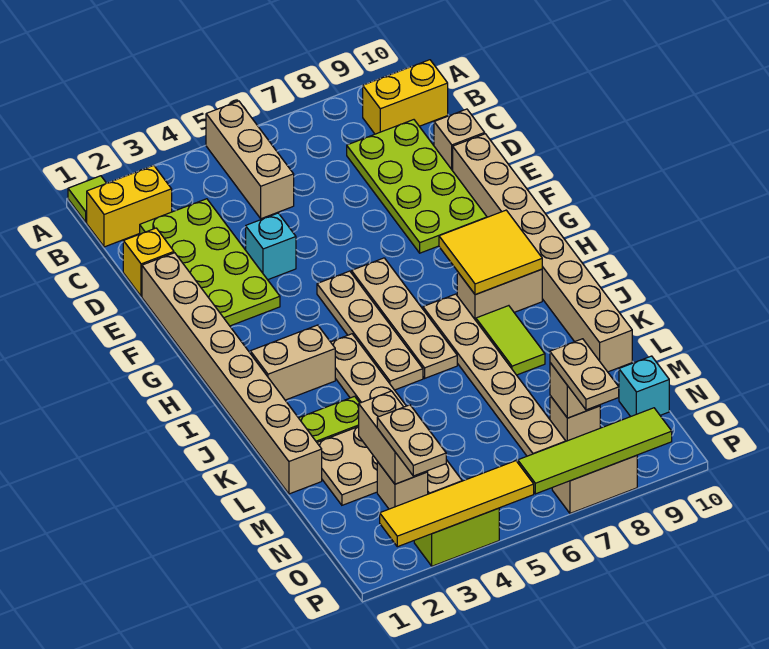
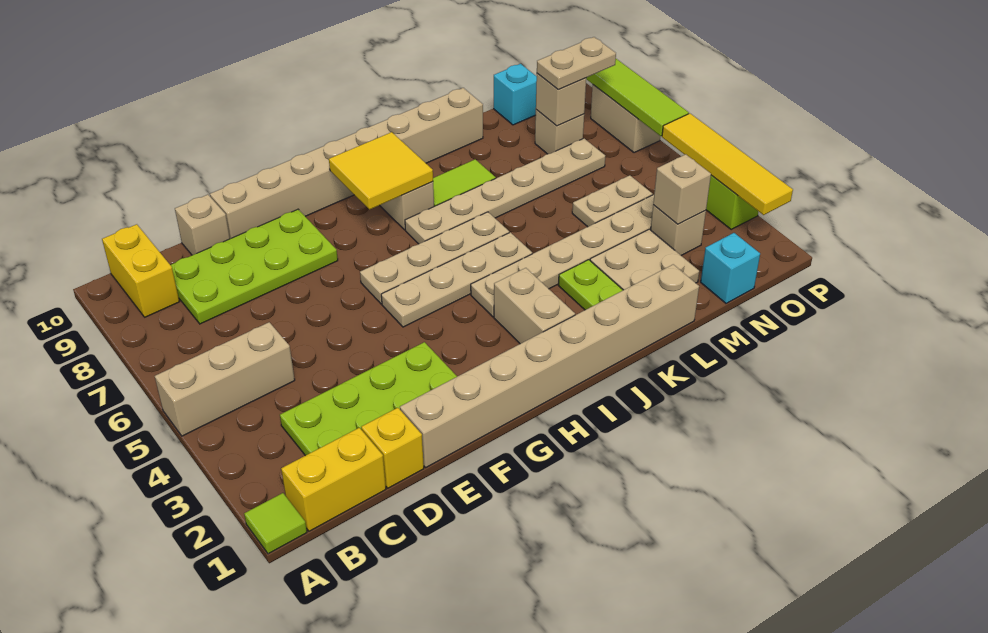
yellow 1x2 brick [87,165,172,247] -> yellow 1x2 brick turned to [281,428,386,531]
cyan 1x1 brick [246,213,296,280] -> cyan 1x1 brick moved to [701,233,760,303]
tan 1x2 brick [359,391,428,484] -> tan 1x1 brick [653,154,711,224]
tan 1x2 plate [377,405,446,476] -> tan 1x2 plate moved to [572,175,653,227]

